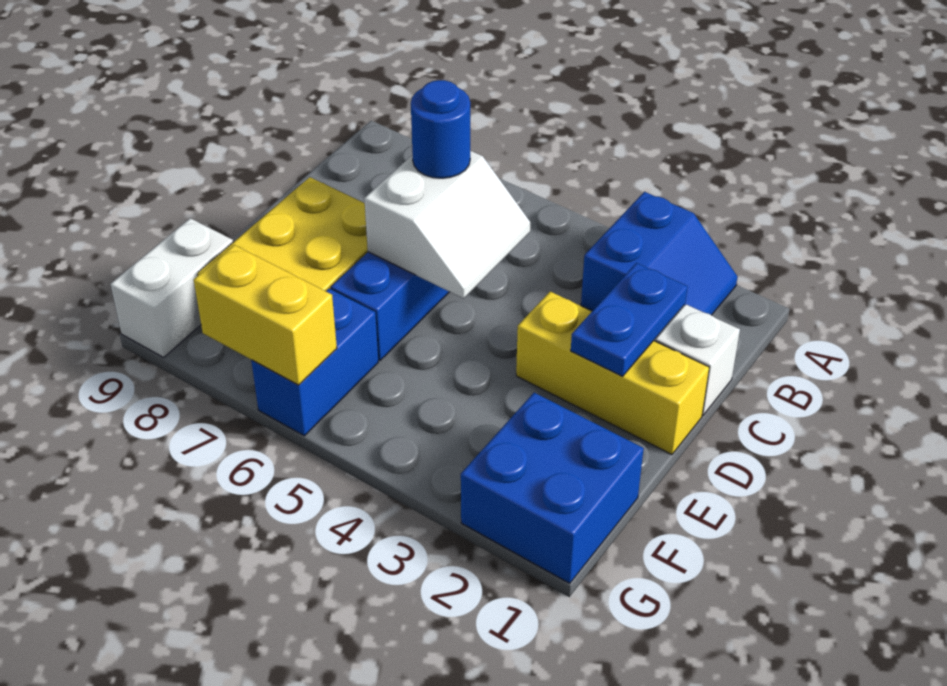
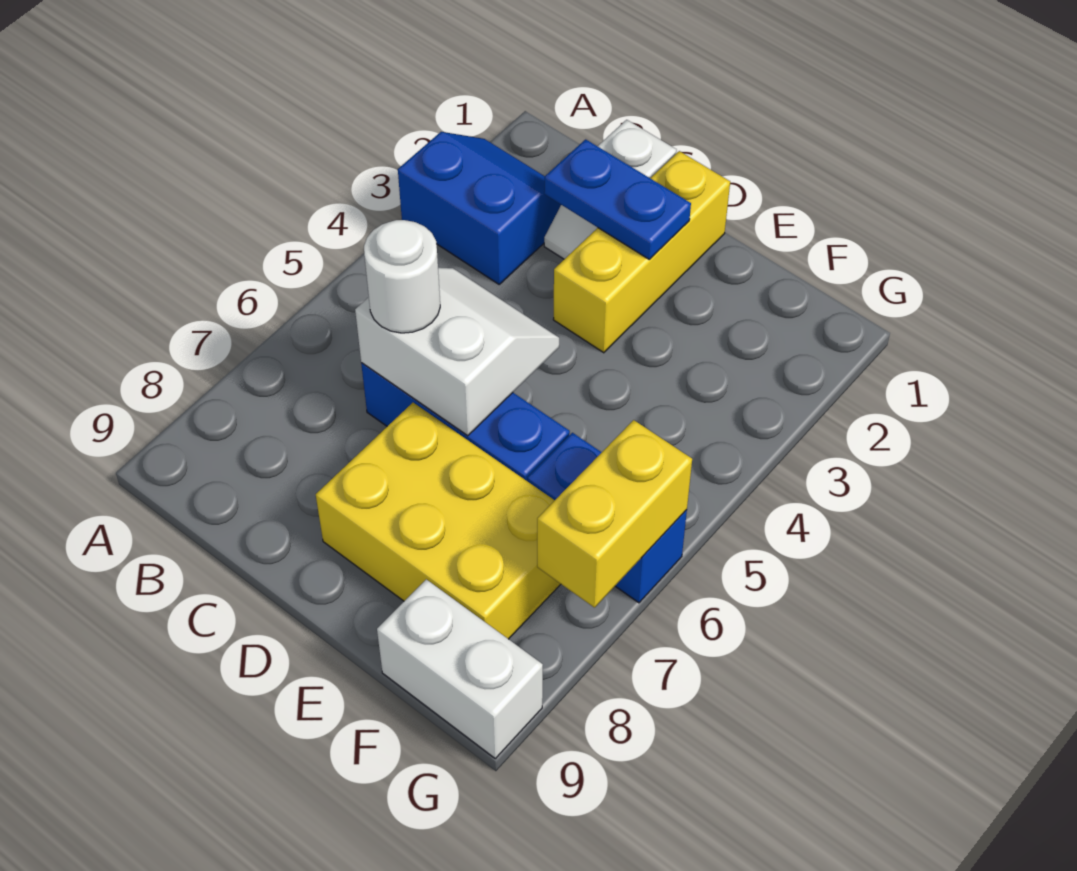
blue 1x1 round brick [411,80,470,178] -> white 1x1 round brick [364,220,440,333]
blue 2x2 brick [461,393,644,583] -> none

